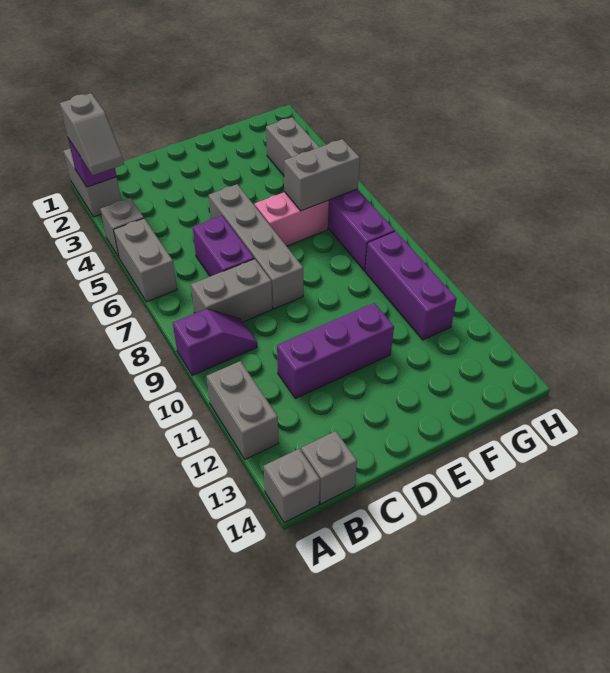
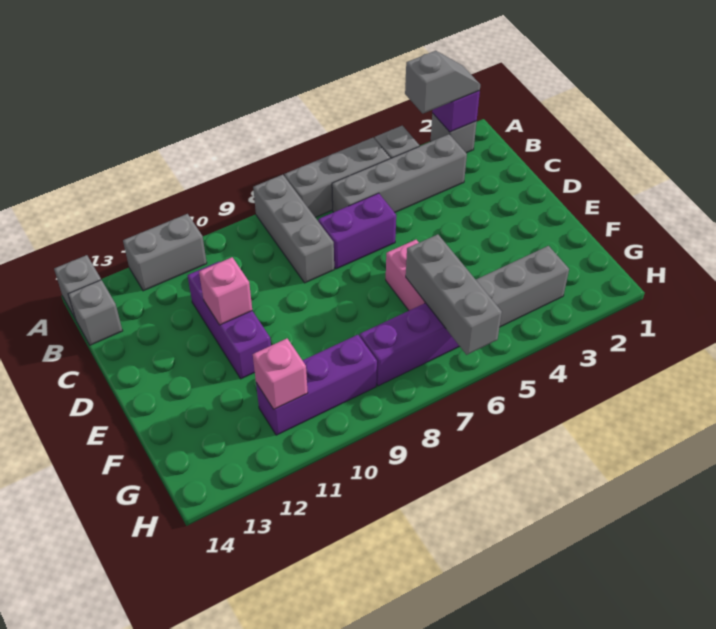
grey 1x2 brick [64,149,121,217] -> grey 1x1 brick [430,113,477,153]
grey 1x2 slope [60,93,124,175] -> grey 1x2 slope turned to [405,51,480,113]
grey 1x2 brick [114,218,177,302] -> grey 1x3 brick [284,138,390,217]
purple 1x2 slope [173,309,257,375] -> none
grey 1x2 brick [191,259,272,322] -> grey 1x3 brick [253,175,334,283]
grey 1x4 brick [209,184,303,309] -> grey 1x4 brick moved to [332,134,467,212]
none -> pink 1x1 brick [199,257,252,325]
grey 1x2 brick [284,139,360,211] -> grey 1x3 brick [406,234,502,355]
none -> pink 1x1 brick [253,339,308,409]

